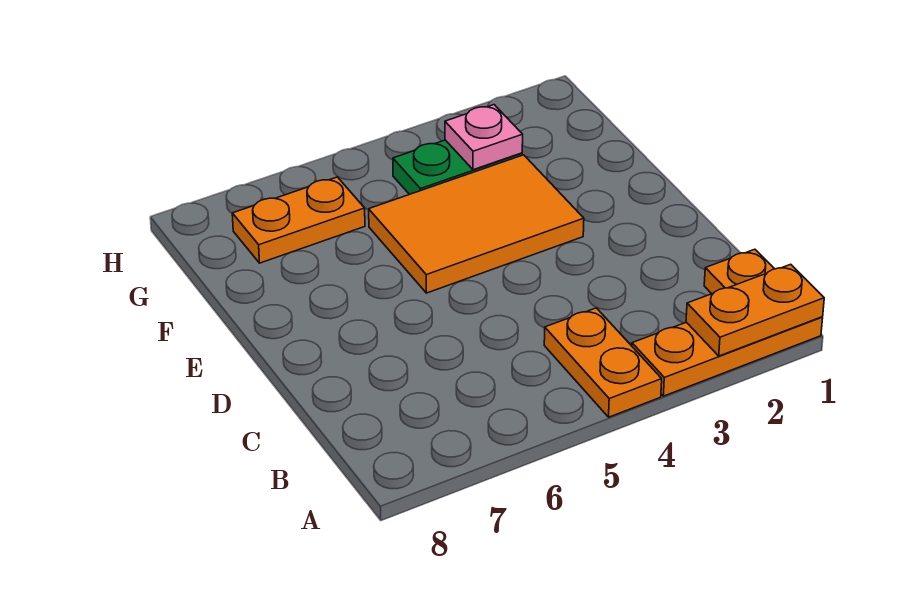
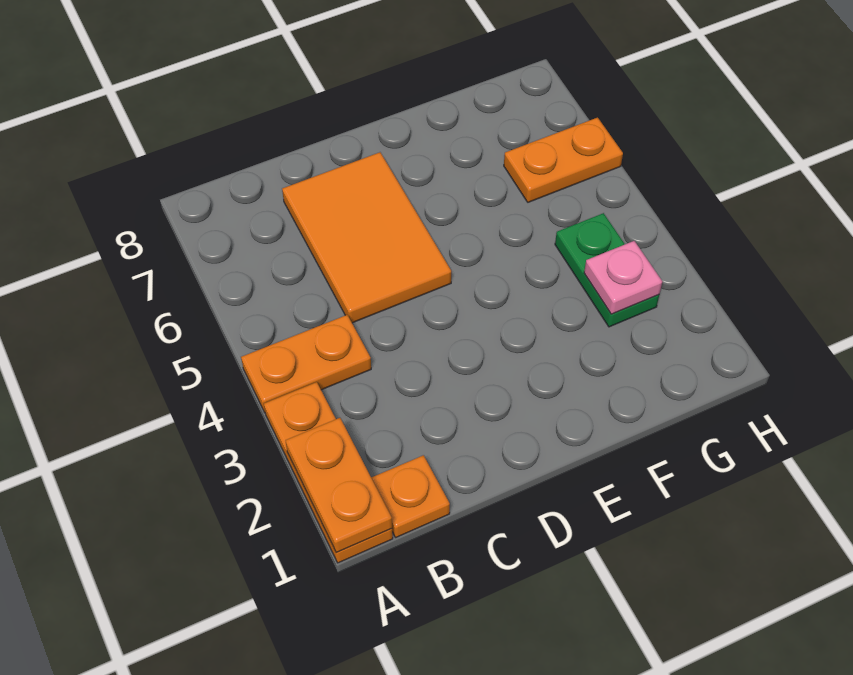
orange 2x3 tile [369,155,584,293] -> orange 2x3 tile moved to [282,152,451,323]
orange 1x2 plate [232,177,365,263] -> orange 1x2 plate turned to [504,118,623,202]

